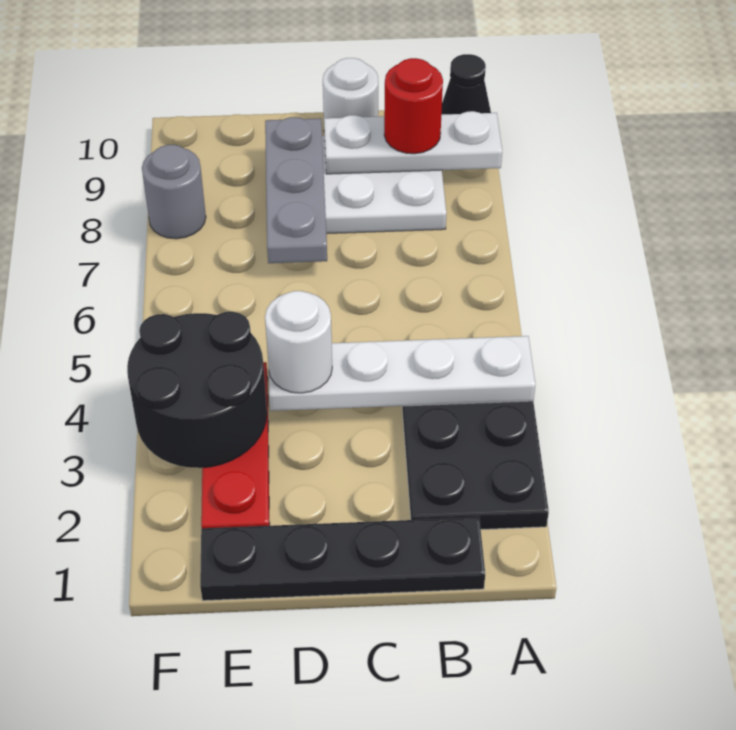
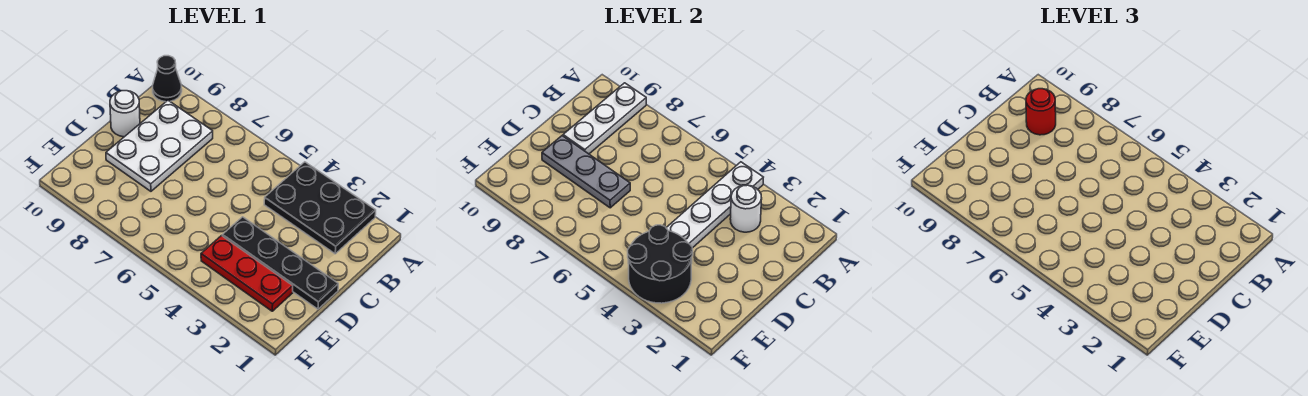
black 1x4 plate [200,517,485,601] -> black 1x4 plate turned to [222,217,338,309]
white 1x1 round brick [265,291,332,393] -> white 1x1 round brick moved to [730,185,762,232]
grey 1x1 round brick [142,145,206,239] -> none

